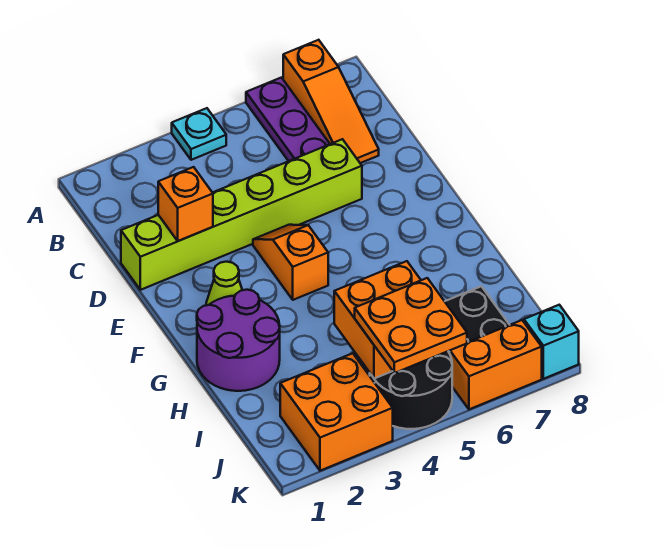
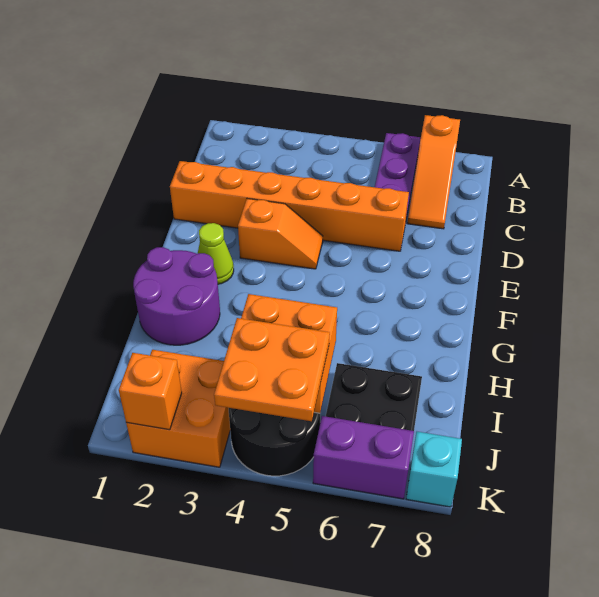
cyan 1x1 plate [172,108,226,160] -> none
lime 1x6 brick [121,139,362,290] -> orange 1x6 brick [170,161,409,251]
orange 1x1 brick [158,167,213,241] -> orange 1x1 brick moved to [119,353,182,430]
orange 1x2 slope [253,225,328,300] -> orange 1x2 slope turned to [238,199,323,269]
orange 1x2 brick [450,320,542,409] -> purple 1x2 brick [313,416,414,499]

